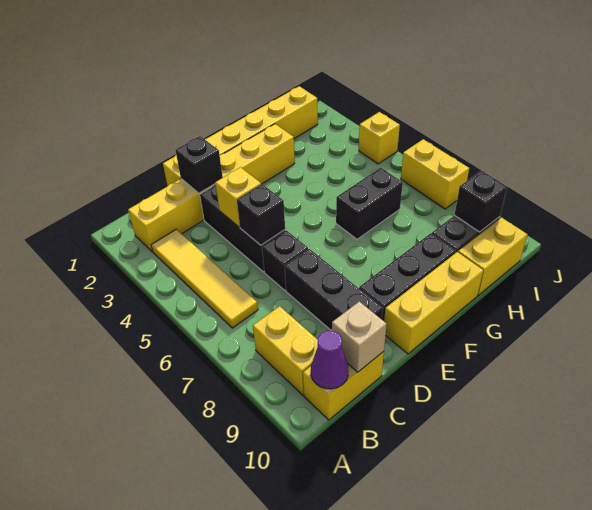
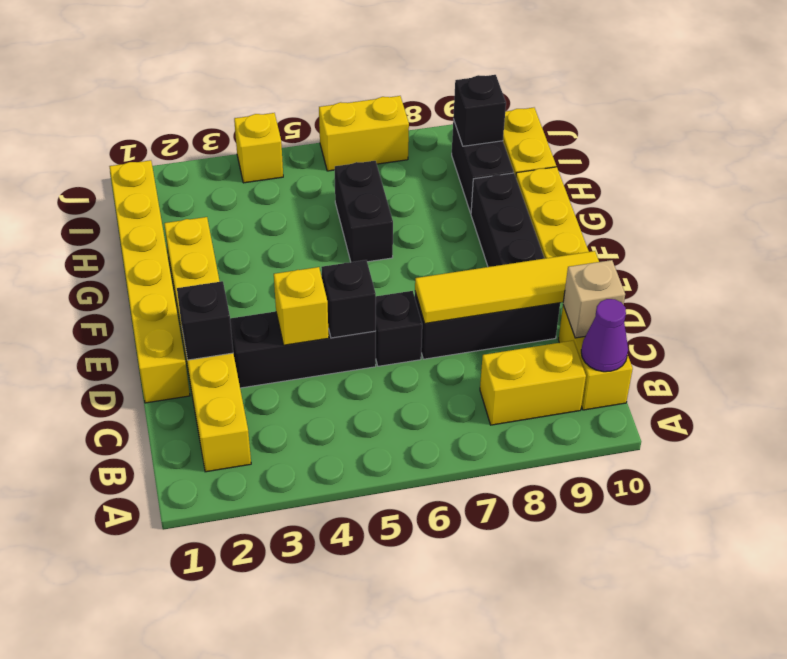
yellow 1x4 tile [151,229,258,328] -> yellow 1x4 tile moved to [415,251,599,324]

